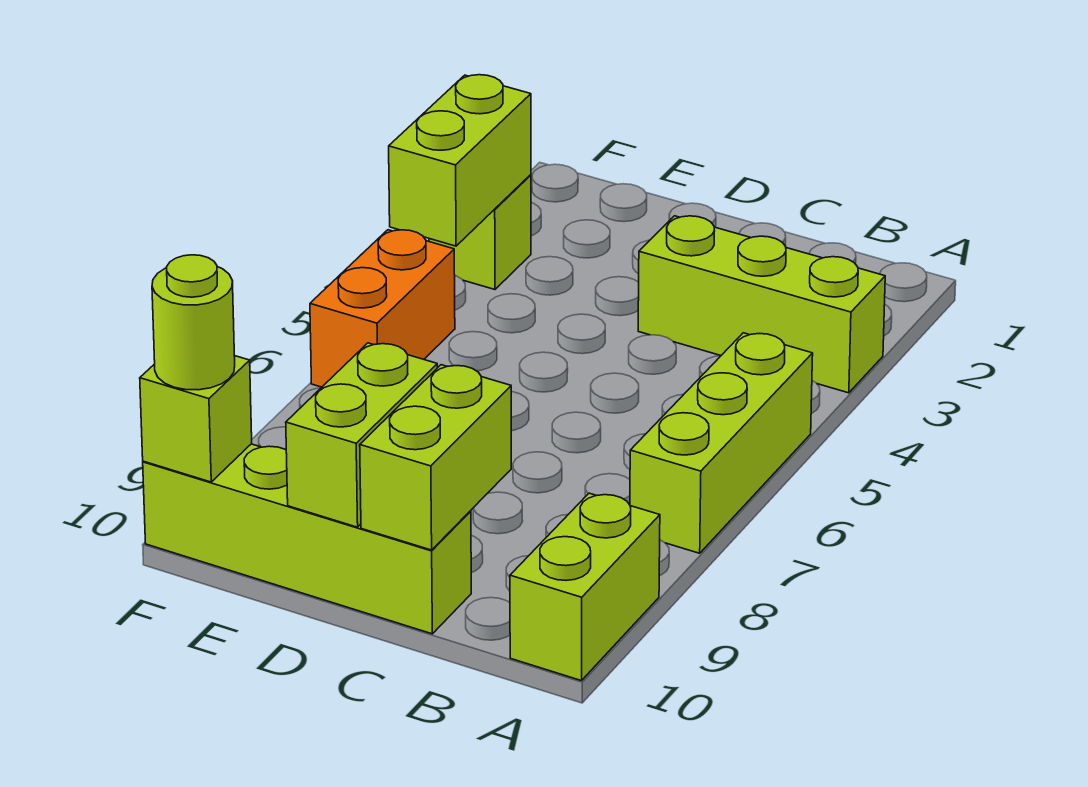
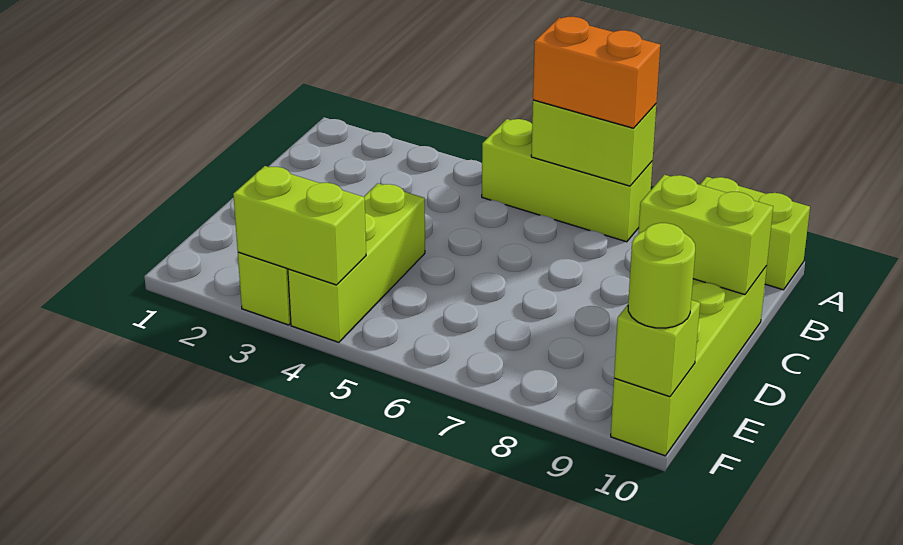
lime 1x3 brick [638,216,885,393] -> lime 1x3 brick moved to [288,183,425,342]
lime 1x2 brick [286,343,437,527] -> lime 1x2 brick moved to [531,100,656,186]
orange 1x2 brick [310,230,455,387] -> orange 1x2 brick moved to [533,17,660,128]

